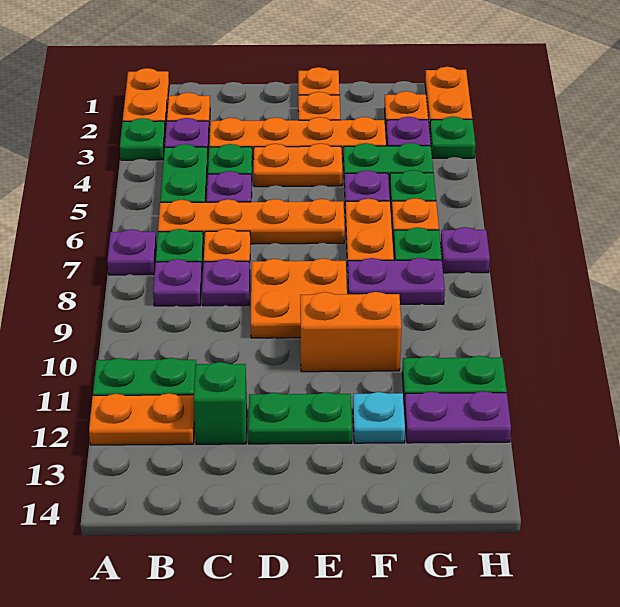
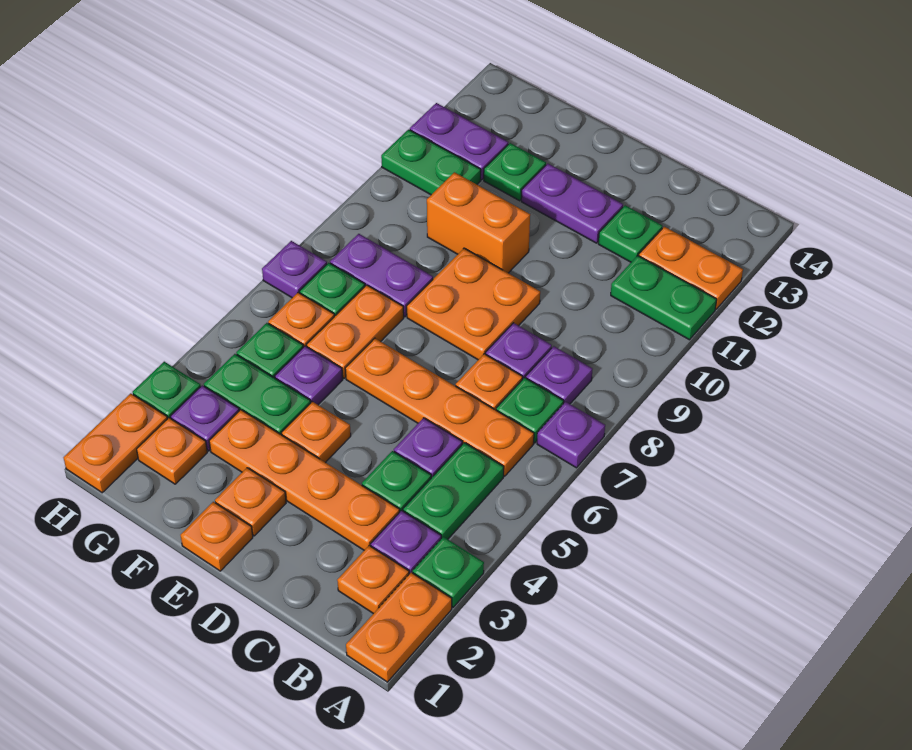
green 1x1 brick [194,362,247,444] -> green 1x1 plate [598,205,662,262]
orange 1x2 plate [254,143,342,187] -> orange 1x1 plate [282,402,351,463]
green 1x2 plate [248,392,352,444] -> purple 1x2 plate [521,164,623,243]
cyan 1x1 plate [353,392,405,443] -> green 1x1 plate [484,143,546,201]

